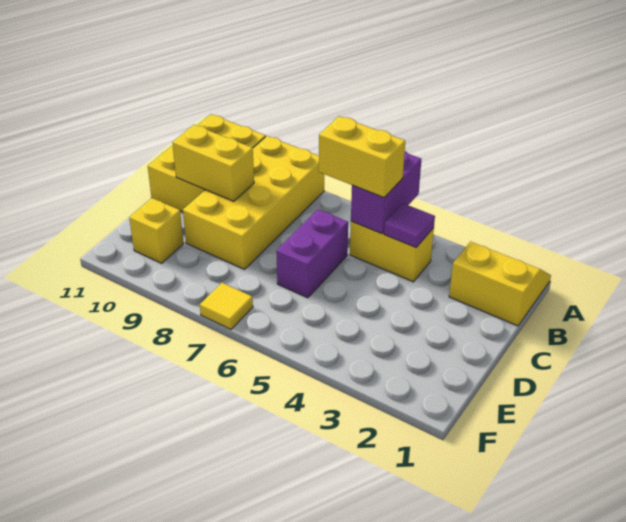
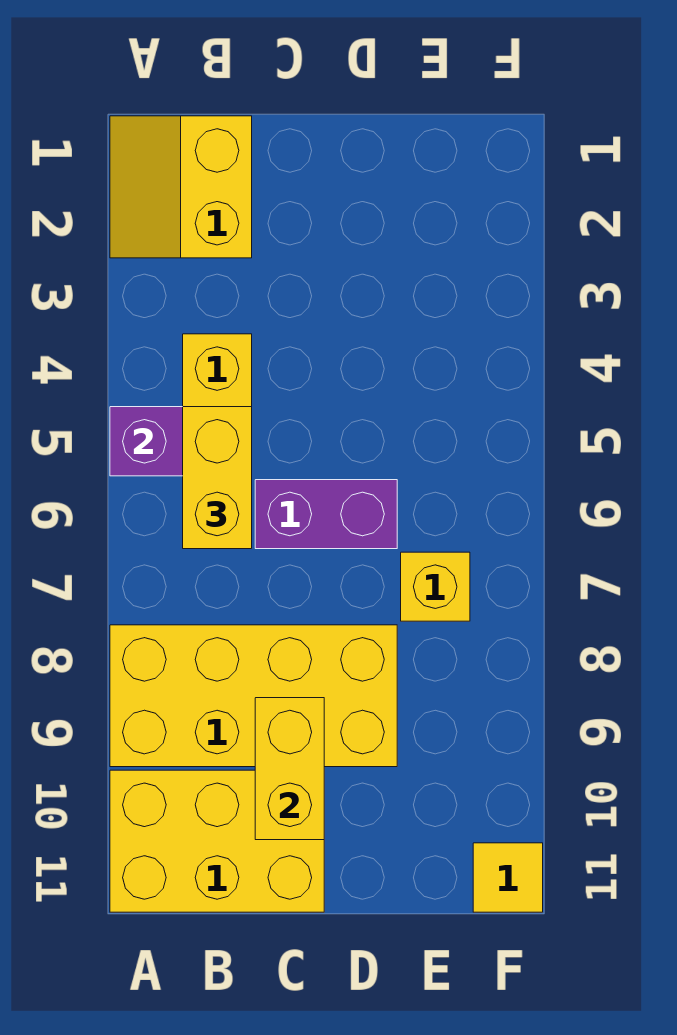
purple 1x1 tile [384,203,435,248] -> none
yellow 1x1 brick [129,198,184,263] -> yellow 1x1 brick moved to [401,552,470,621]
yellow 1x1 tile [200,283,253,329] -> yellow 1x1 tile moved to [473,843,543,912]

